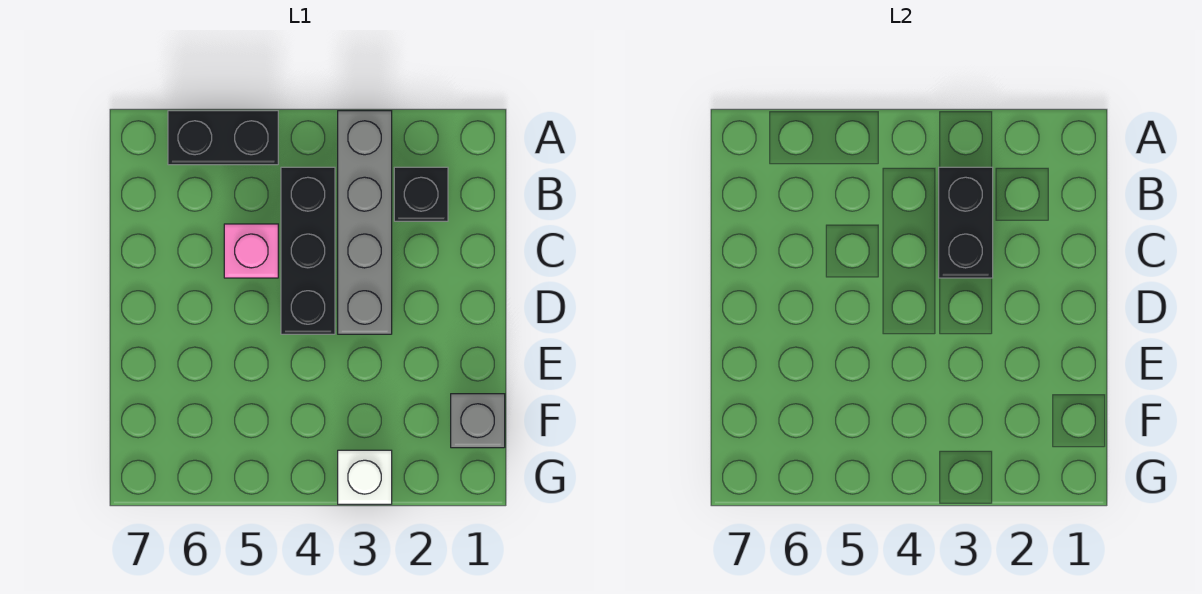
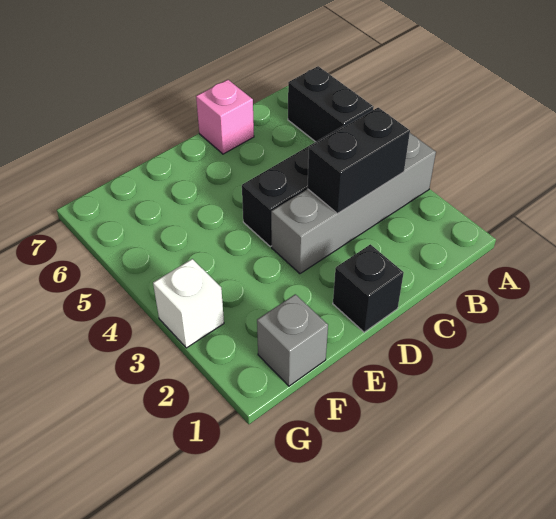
black 1x1 brick [394,167,448,221] -> black 1x1 brick moved to [333,244,404,332]
pink 1x1 brick [224,224,278,278] -> pink 1x1 brick moved to [196,80,254,154]

